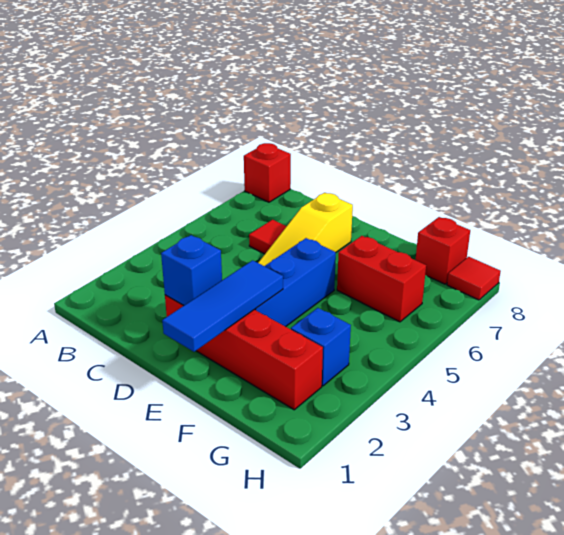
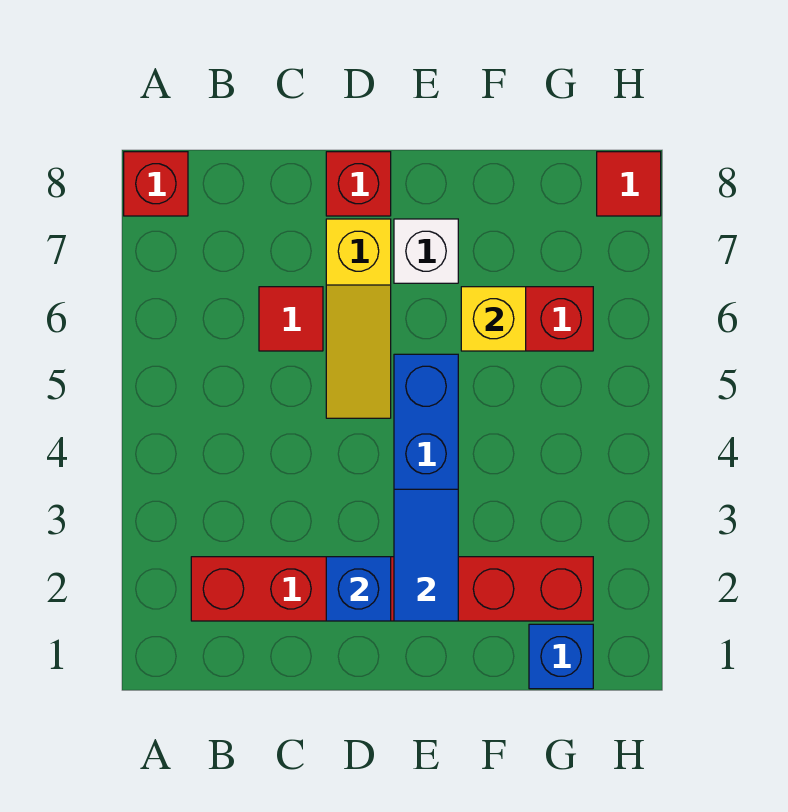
red 1x4 brick [165,295,323,410] -> red 1x6 brick [191,557,593,621]
blue 1x3 tile [162,260,283,352] -> blue 1x2 tile [394,489,458,621]
none -> white 1x1 brick [394,219,458,283]
none -> yellow 1x1 brick [461,287,526,351]
blue 1x1 brick [291,308,351,386] -> blue 1x1 brick moved to [529,624,593,689]
red 1x1 brick [416,217,470,284] -> red 1x1 brick moved to [326,152,391,216]

